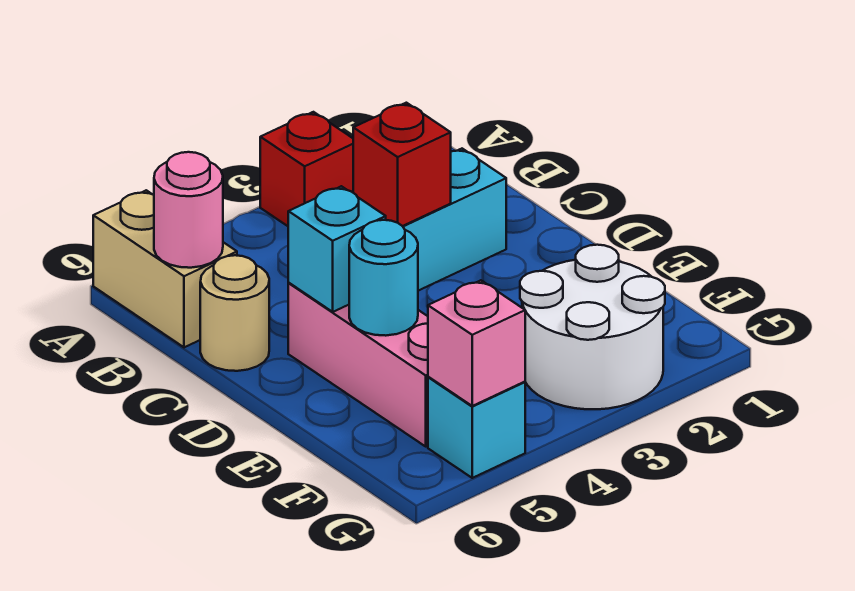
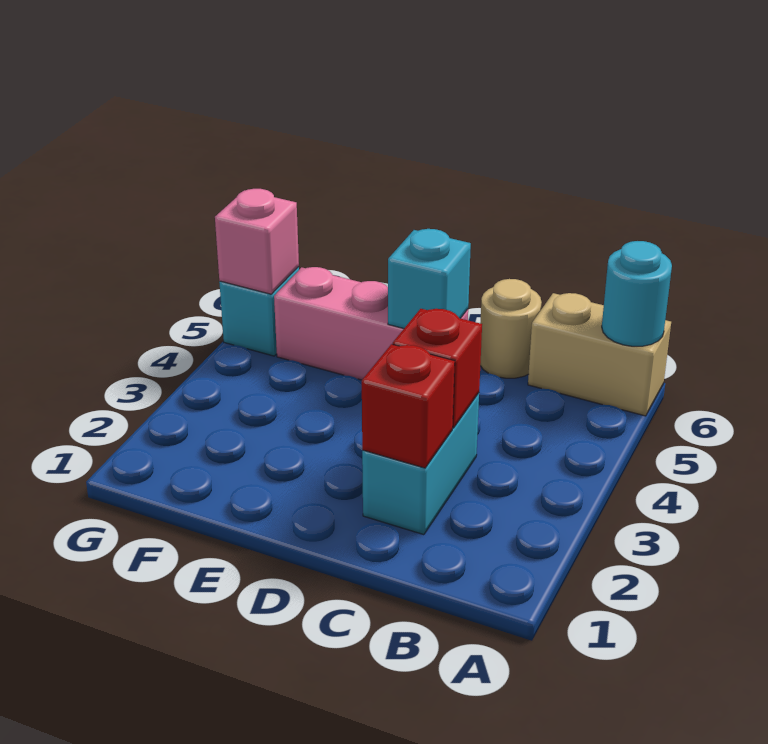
red 1x1 brick [260,112,353,226] -> red 1x1 brick moved to [362,344,455,468]
pink 1x1 round brick [154,152,223,268] -> none
cyan 1x1 round brick [349,220,418,336] -> cyan 1x1 round brick moved to [602,241,672,346]
white 2x2 round brick [520,245,665,409] -> none

